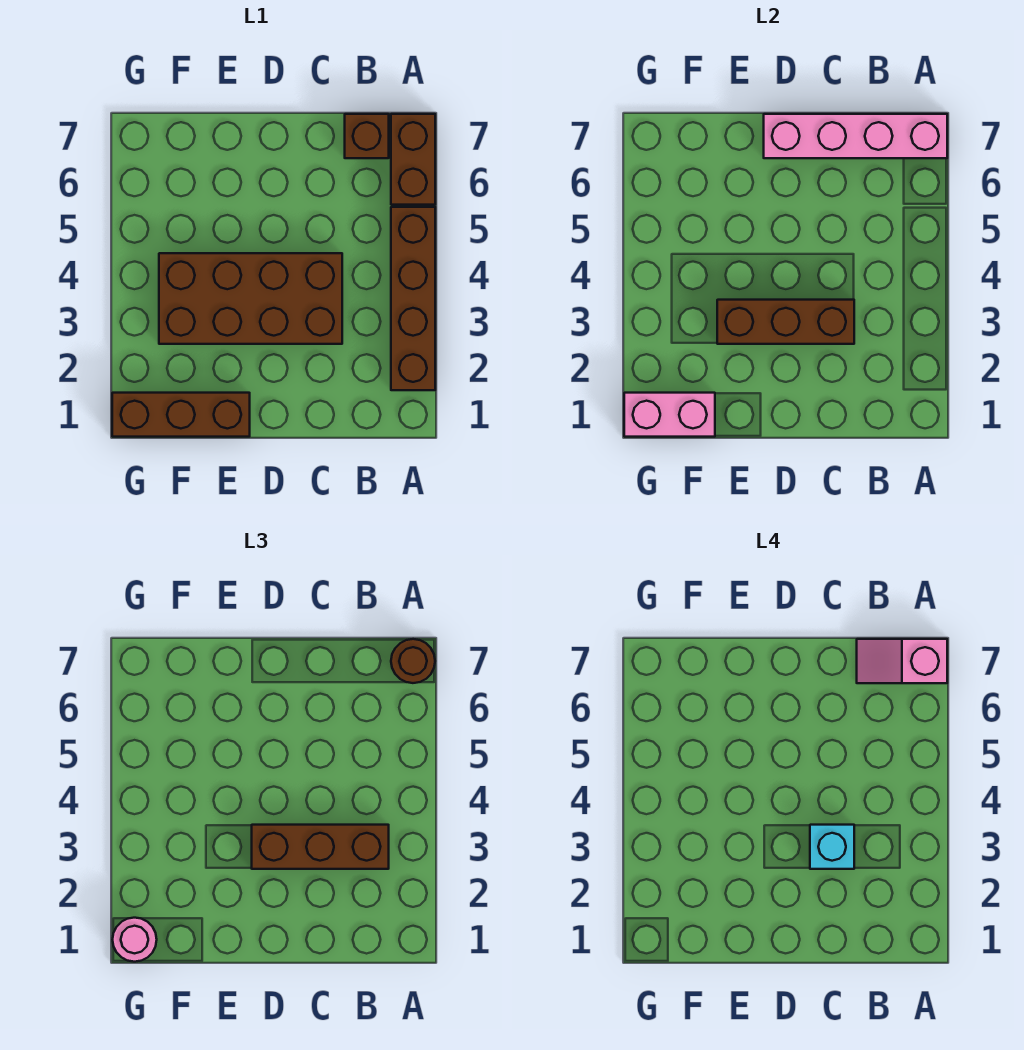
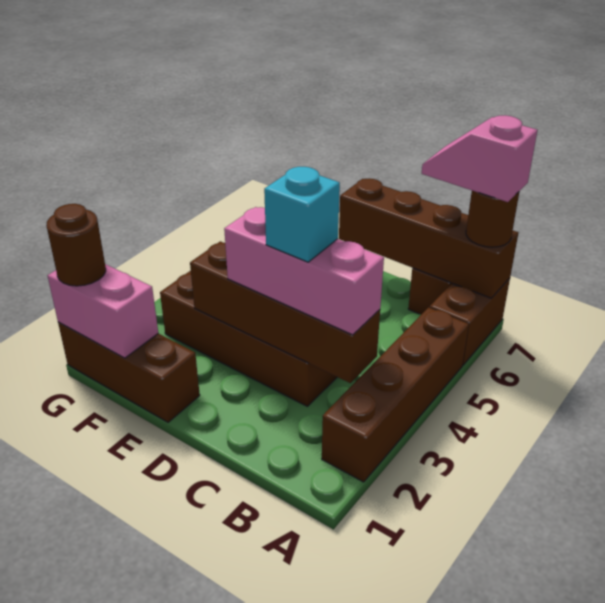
pink 1x4 brick [764,114,947,158] -> brown 1x4 brick [339,178,518,298]
brown 1x3 brick [252,825,389,869] -> pink 1x3 brick [224,207,384,335]
brown 1x3 brick [717,300,854,344] -> brown 1x4 brick [190,241,380,383]
pink 1x1 round brick [113,918,157,962] -> brown 1x1 round brick [46,204,106,286]

